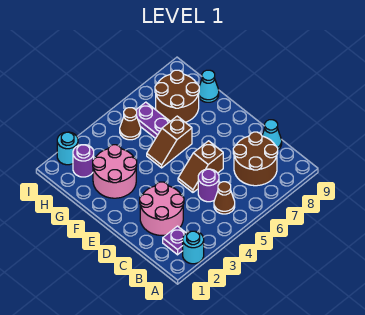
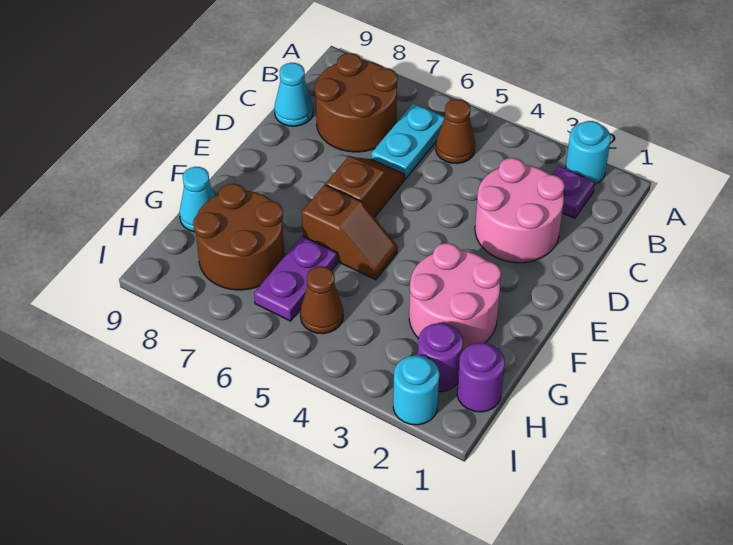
none -> cyan 1x2 plate [371,103,444,179]
purple 1x1 round brick [198,169,219,202] -> purple 1x1 round brick moved to [457,343,505,412]
brown 1x2 slope [178,141,223,192] -> brown 1x2 slope turned to [326,157,405,218]

